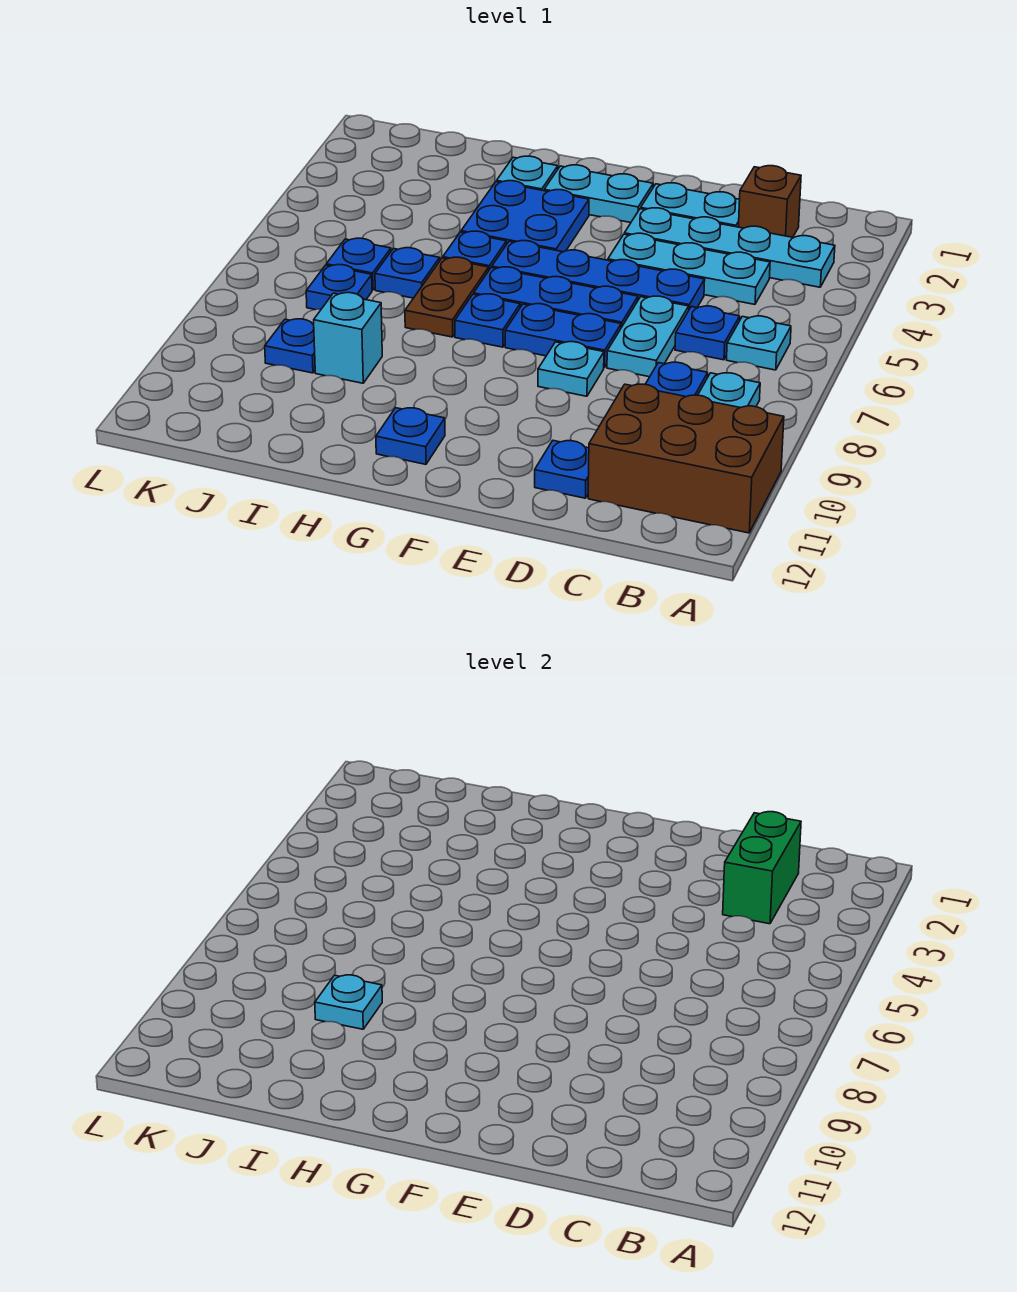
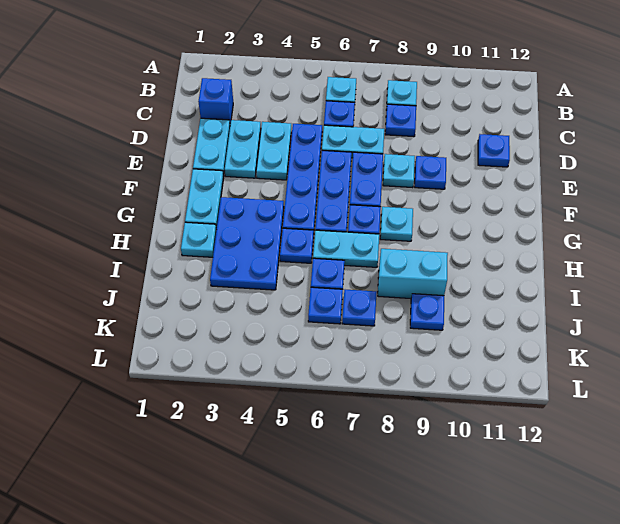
brown 2x3 brick [588,384,784,533] -> none
cyan 1x4 plate [624,208,835,287] -> cyan 1x2 plate [225,120,261,178]
brown 1x1 brick [738,166,801,237] -> blue 1x1 brick [198,78,233,124]
green 1x2 brick [723,812,801,924] -> none
cyan 1x3 plate [608,233,770,304] -> cyan 1x2 plate [256,122,291,180]
blue 2x2 plate [461,181,589,252] -> blue 2x3 plate [210,197,284,290]
blue 1x1 plate [376,408,445,464] -> blue 1x1 plate moved to [415,156,446,189]
brown 1x2 plate [405,257,489,337] -> cyan 1x2 plate [313,230,379,267]
cyan 1x1 brick [314,293,382,383] -> cyan 1x2 brick [378,249,448,299]
cyan 1x1 plate [315,975,382,1029] -> cyan 1x1 plate moved to [380,207,413,241]

